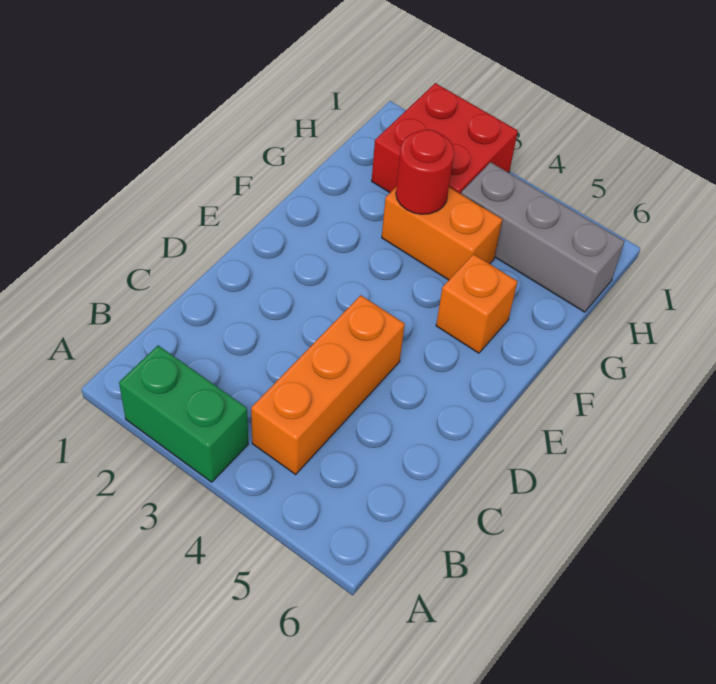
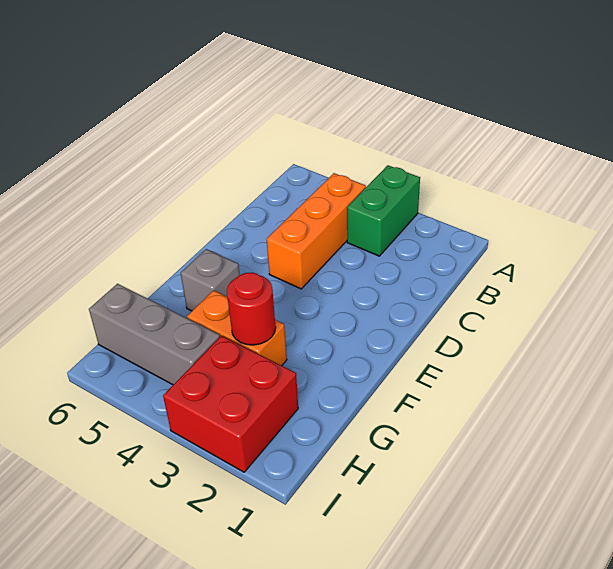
green 1x2 brick [119,346,248,482] -> green 1x2 brick turned to [347,165,420,256]
orange 1x1 brick [436,254,517,353] -> grey 1x1 brick [181,249,240,311]

